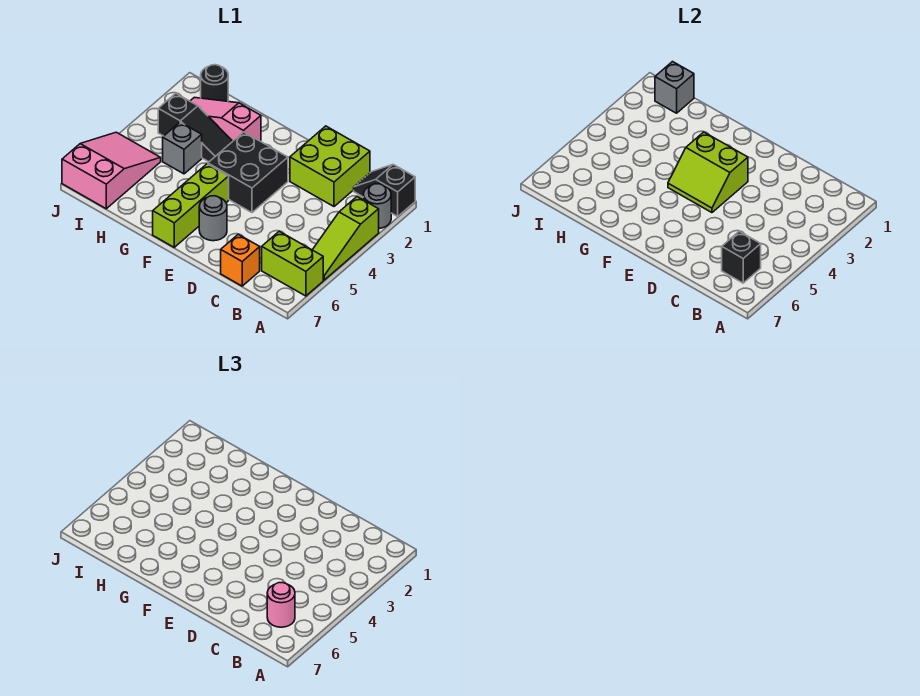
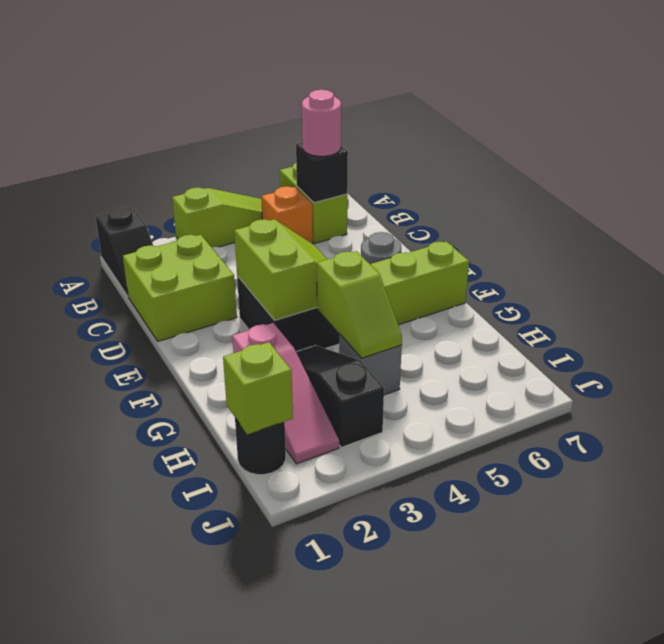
grey 1x1 round brick [364,184,391,228] -> none
orange 1x1 brick [221,234,260,286] -> orange 1x1 brick moved to [261,186,313,244]
none -> lime 1x2 slope [317,251,402,358]
grey 1x1 brick [655,62,694,113] -> lime 1x1 brick [223,342,293,435]
pink 2x3 slope [62,132,161,209] -> none

